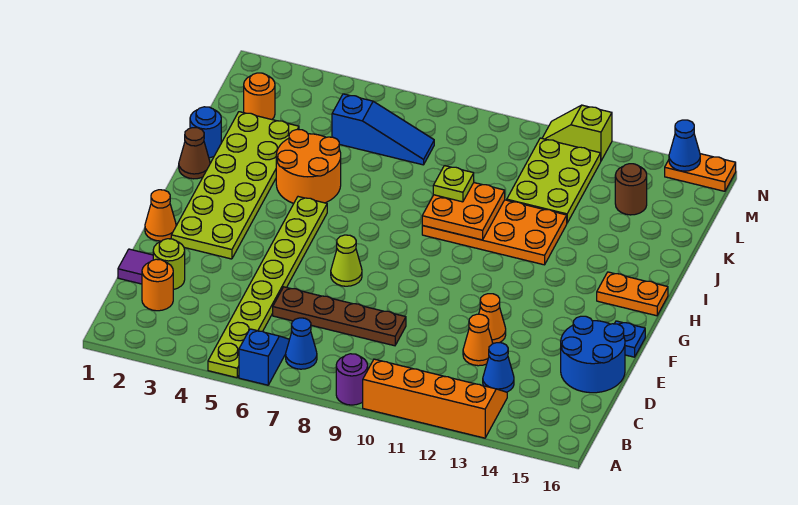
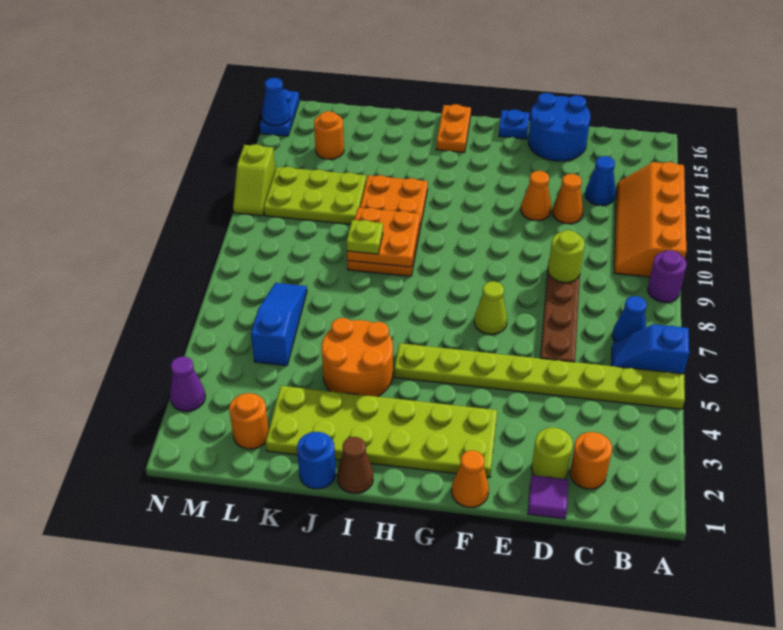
none -> lime 1x1 round brick [548,230,585,283]
brown 1x1 round brick [615,164,647,215] -> orange 1x1 round brick [314,111,344,159]
none -> purple 1x1 cone [170,357,205,411]
orange 1x2 plate [665,154,736,191] -> blue 1x2 plate [260,89,299,136]

